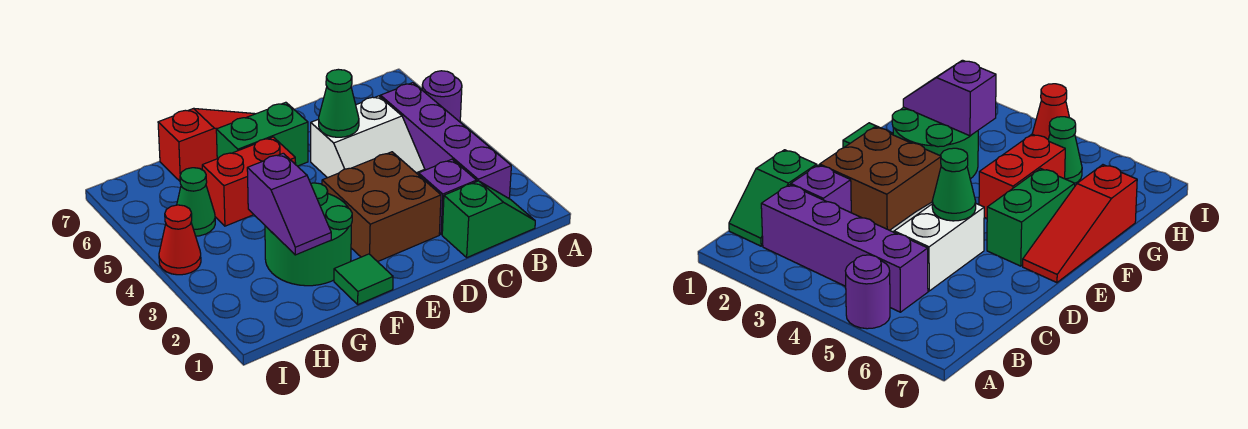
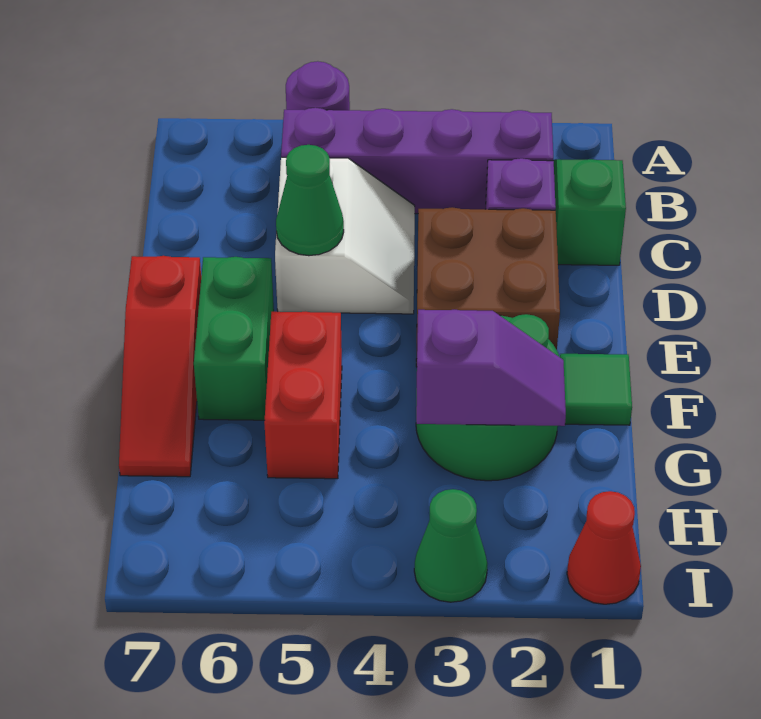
red 1x3 slope [158,108,254,181] -> red 1x3 slope turned to [119,256,201,477]
green 1x1 cone [177,168,215,236] -> green 1x1 cone moved to [414,489,487,602]
red 1x1 cone [159,205,201,275] -> red 1x1 cone moved to [567,491,641,604]

